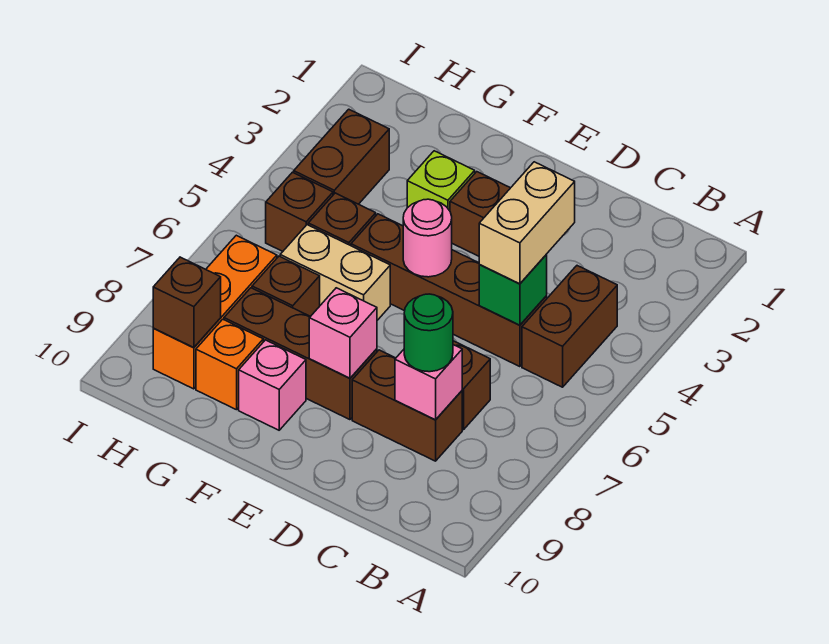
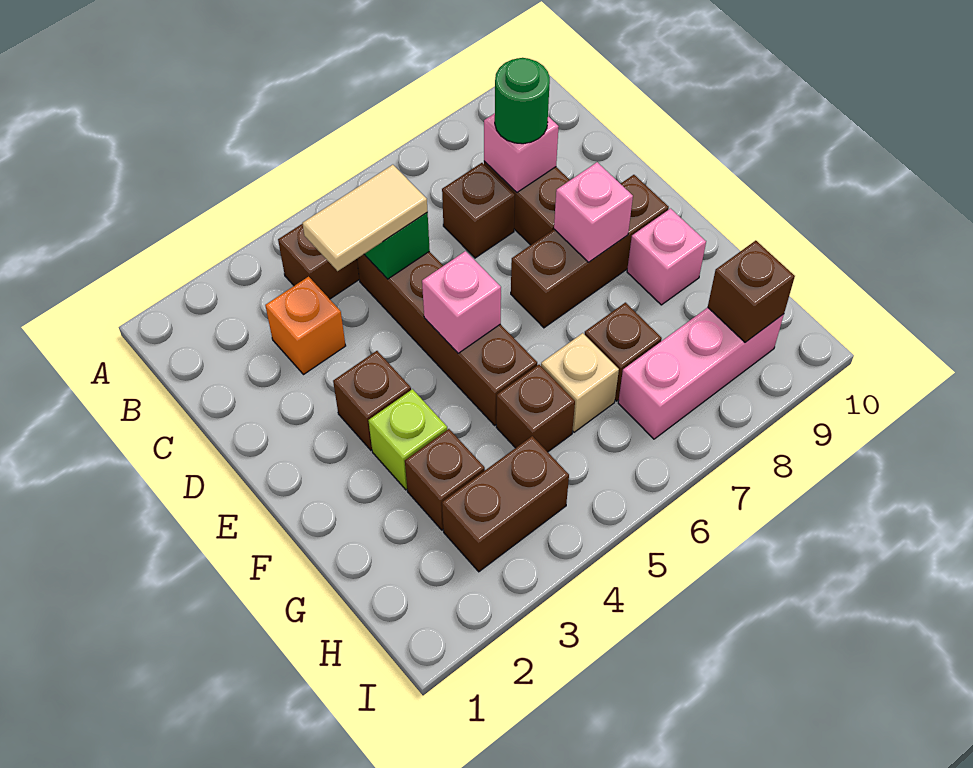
tan 1x2 brick [479,162,575,284] -> tan 1x2 tile [302,165,428,271]
pink 1x1 round brick [403,199,452,277] -> pink 1x1 brick [422,251,501,353]
brown 1x3 brick [224,288,377,420] -> brown 1x3 brick turned to [511,175,669,328]
tan 1x2 brick [280,225,390,320] -> tan 1x1 brick [541,333,619,432]
orange 1x1 brick [196,319,263,410] -> orange 1x1 brick moved to [265,277,346,375]
brown 1x1 brick [266,172,333,251] -> brown 1x1 brick moved to [405,429,485,530]
orange 1x3 brick [153,235,277,389] -> pink 1x3 brick [618,308,784,439]

